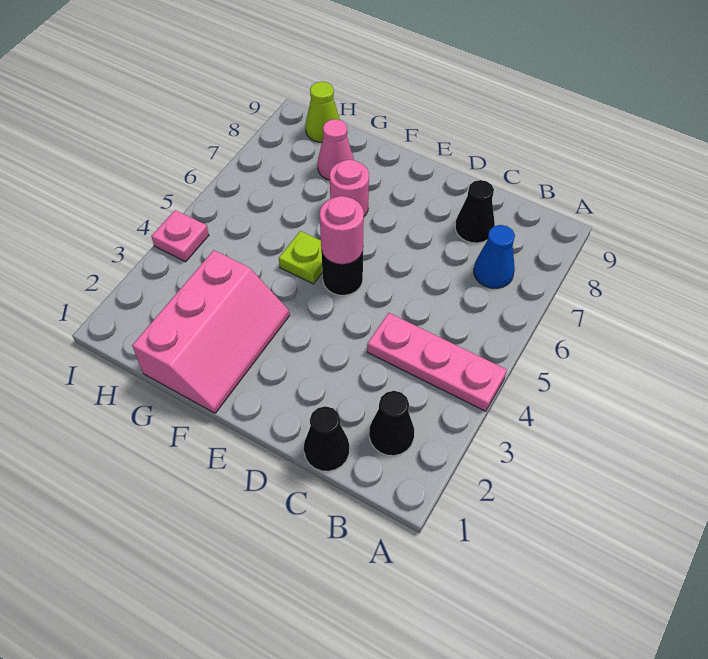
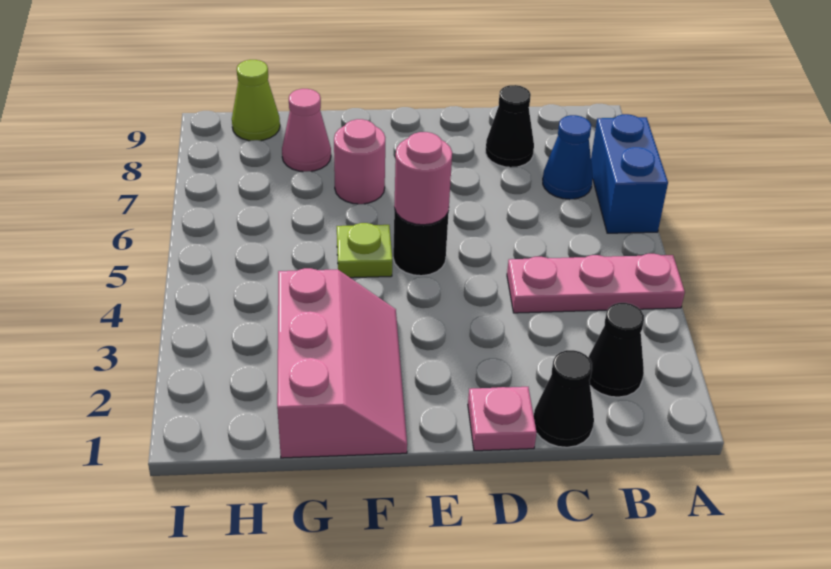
none -> blue 1x2 brick [591,114,668,233]
pink 1x1 plate [151,210,209,262] -> pink 1x1 plate moved to [468,387,536,451]

